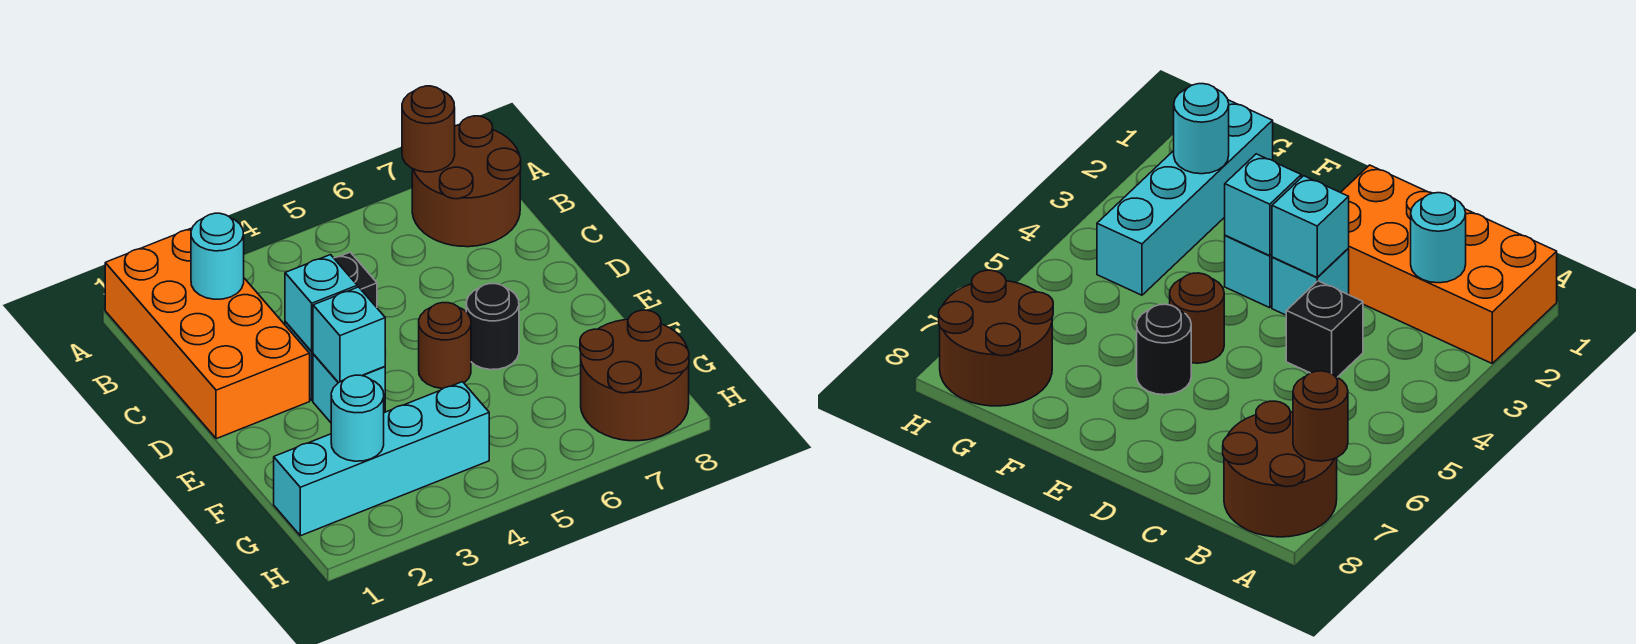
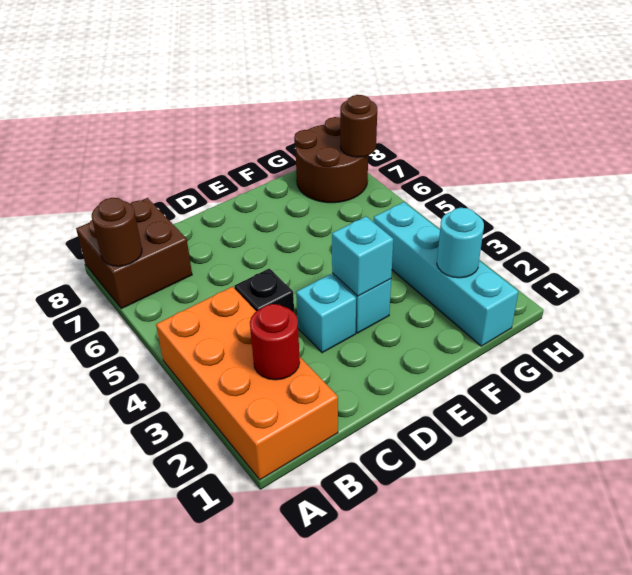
orange 2x4 brick [105,228,310,439] -> orange 2x4 brick turned to [156,287,338,480]
brown 2x2 round brick [412,116,521,247] -> brown 2x2 brick [76,198,192,309]
cyan 1x1 round brick [191,213,244,299] -> red 1x1 round brick [250,304,300,380]
cyan 1x1 brick [285,255,357,352] -> none
brown 1x1 round brick [419,303,471,389] -> brown 1x1 round brick moved to [340,95,377,157]
black 1x1 round brick [466,284,519,370] -> none

